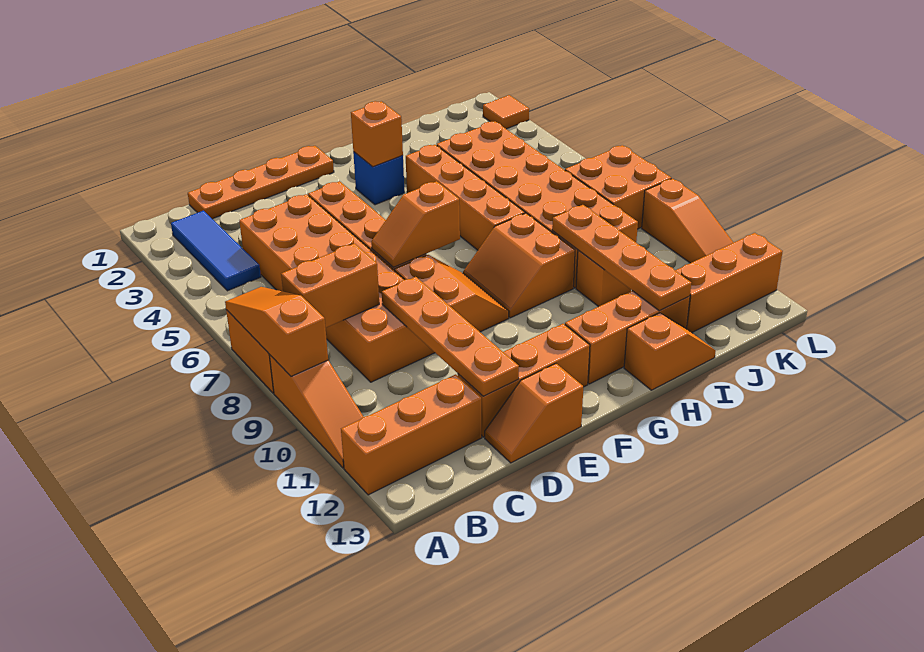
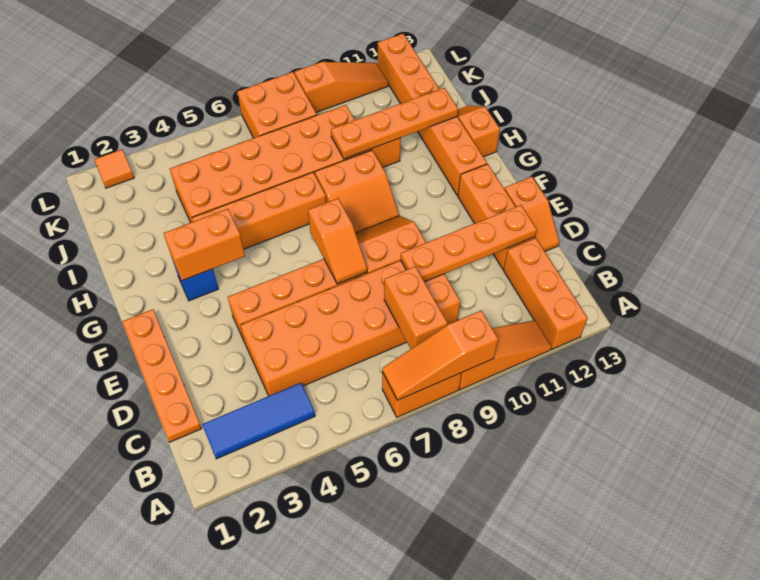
orange 1x1 brick [351,101,403,167] -> orange 1x2 brick [163,209,245,281]

